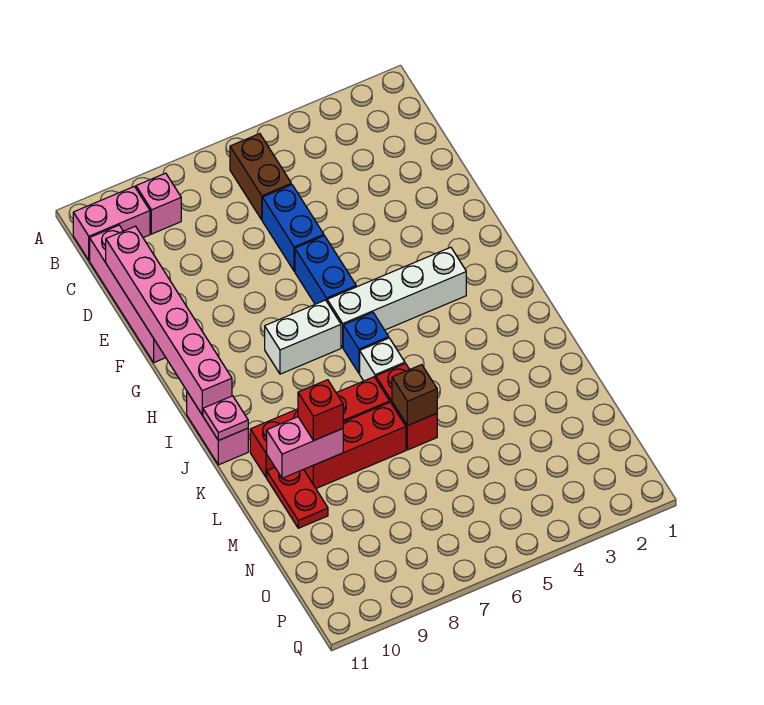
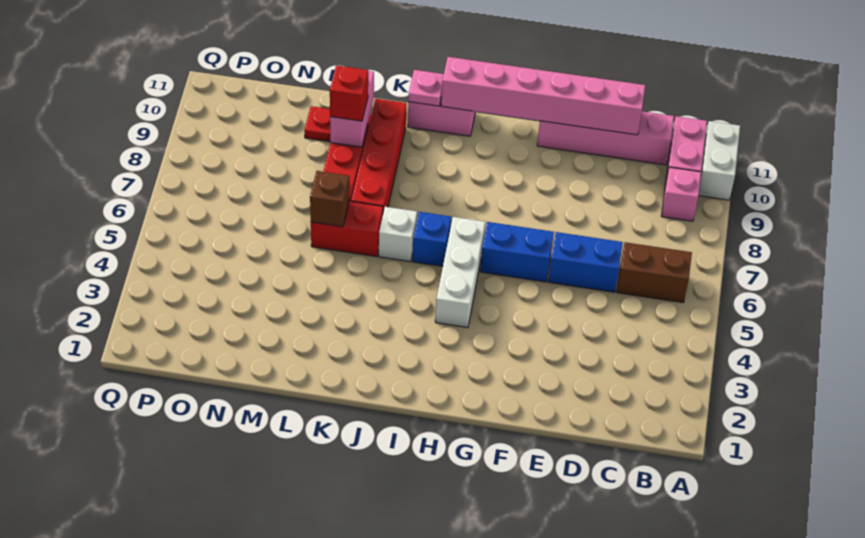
white 1x4 brick [327,247,466,347] -> white 1x3 brick [435,217,485,328]
white 1x2 brick [265,300,341,374] -> white 1x2 brick moved to [699,121,740,200]

